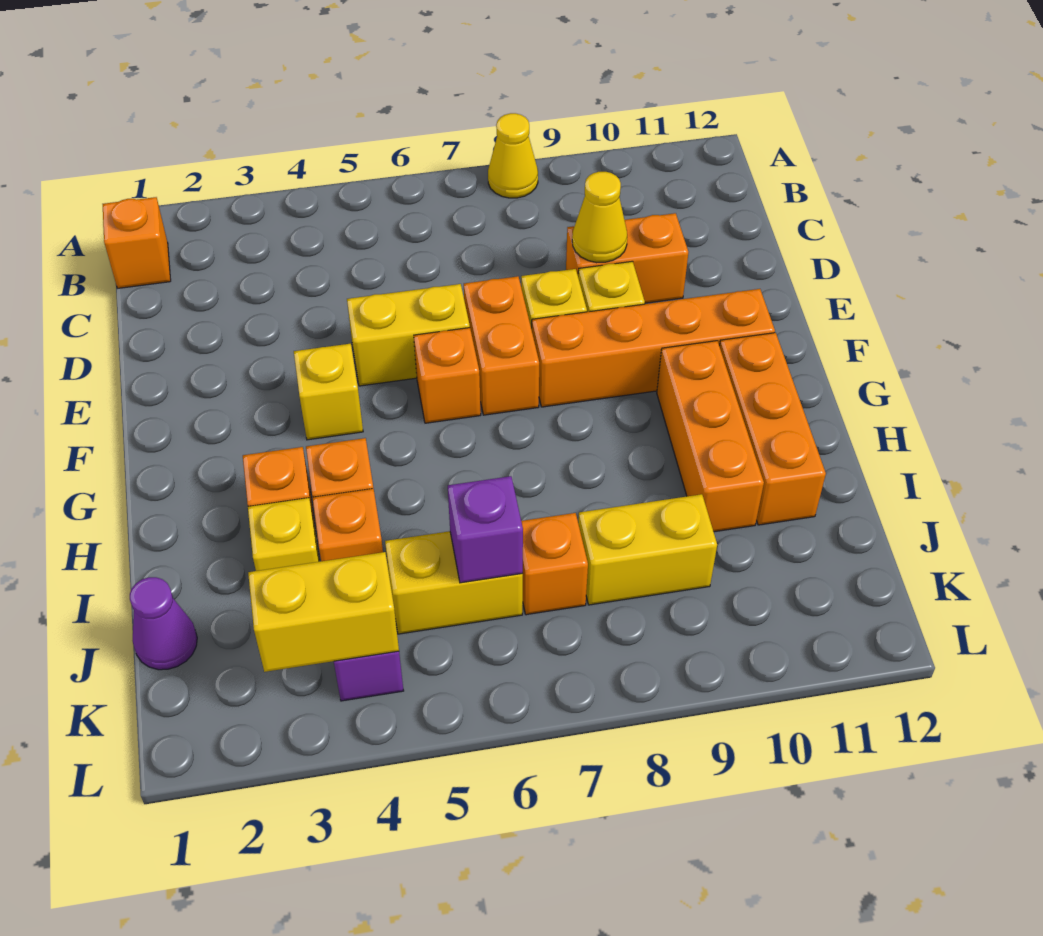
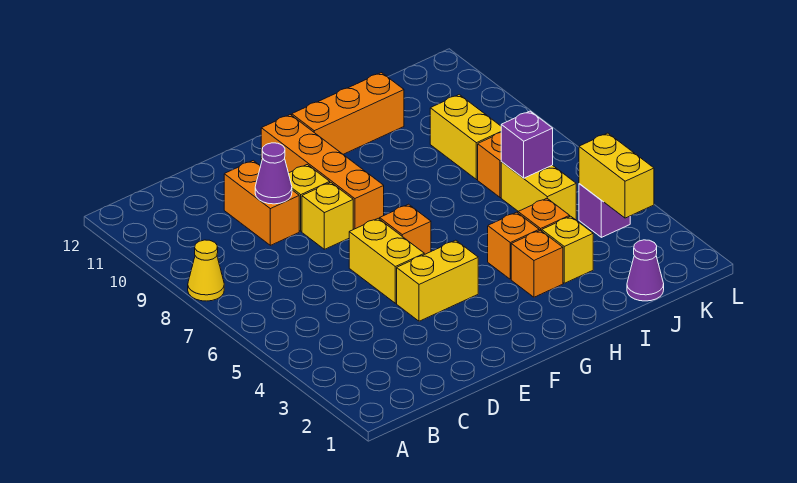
orange 1x1 brick [103,197,171,288] -> none
yellow 1x1 cone [572,172,627,263] -> purple 1x1 cone [255,143,292,204]
orange 1x2 brick [464,276,539,415] -> none
yellow 1x1 brick [294,344,363,440] -> yellow 1x2 brick [397,240,478,321]
orange 1x3 brick [657,341,764,532] -> none

